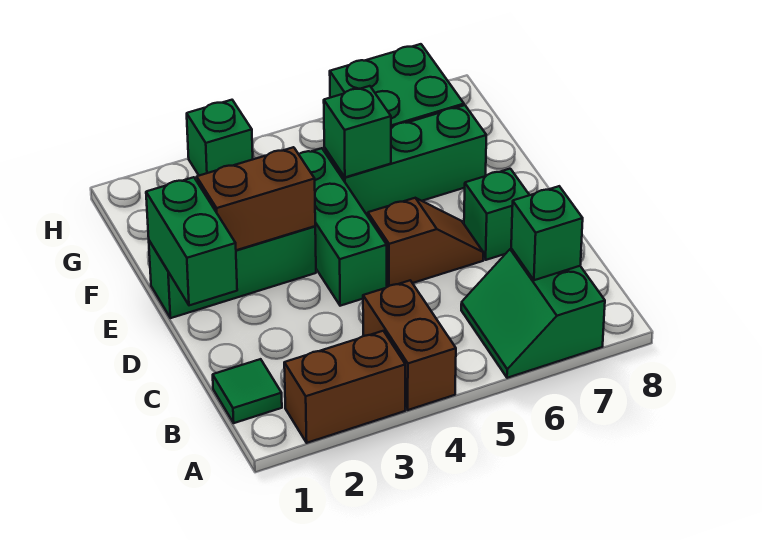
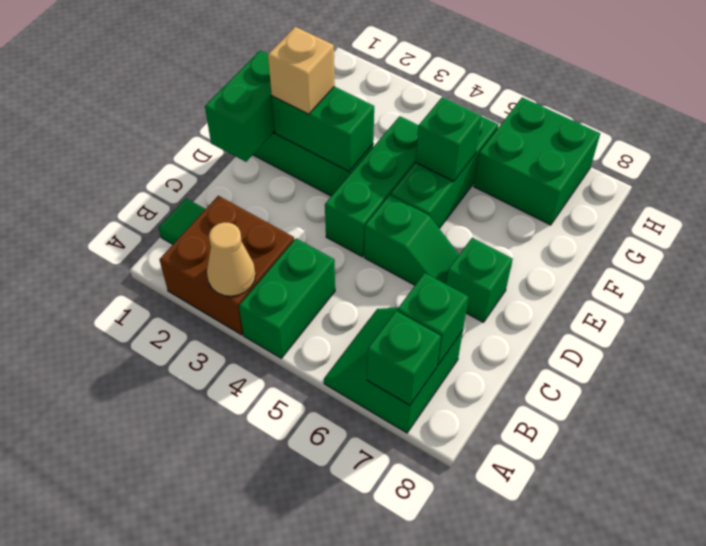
brown 1x2 brick [284,331,405,443] -> brown 2x2 brick [159,196,294,335]
none -> tan 1x1 cone [207,222,256,296]
brown 1x2 brick [363,280,456,410] -> green 1x2 brick [239,238,335,358]
brown 1x2 slope [368,198,483,287] -> green 1x2 slope [364,195,459,285]
brown 1x2 brick [197,147,315,250] -> green 1x2 brick [272,87,374,172]
none -> tan 1x1 brick [268,27,335,114]
green 1x3 brick [324,105,486,216] -> green 1x3 brick turned to [391,116,498,229]
green 1x1 brick [187,100,253,176] -> green 1x1 brick moved to [367,311,441,405]

